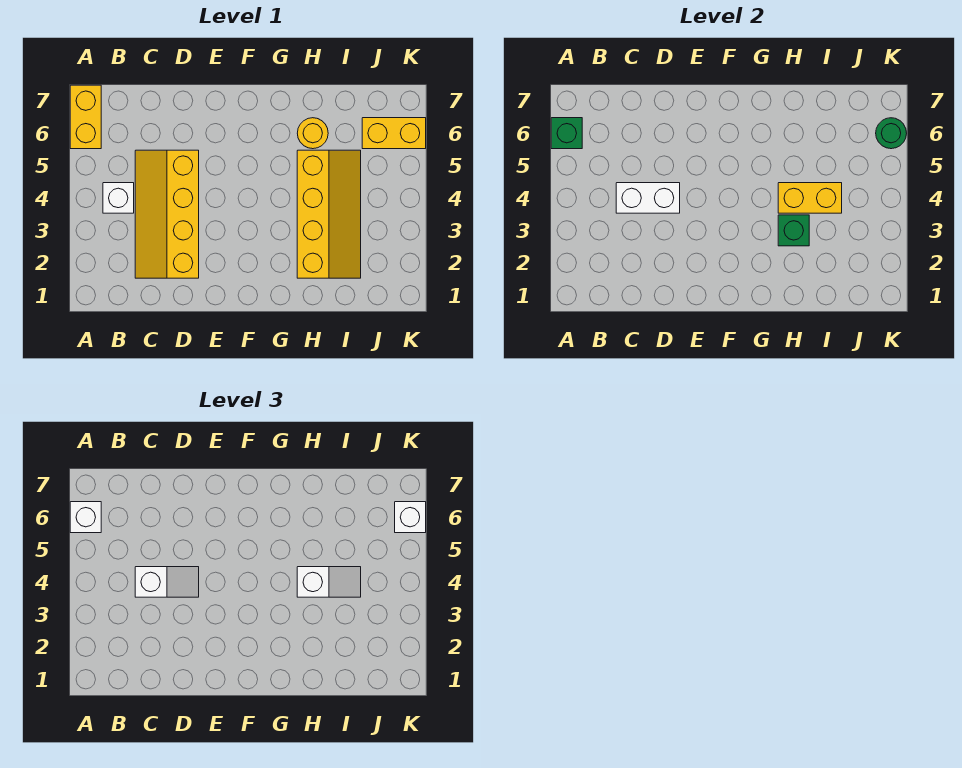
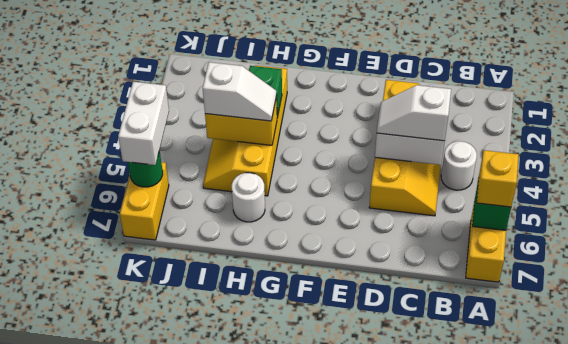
white 1x1 brick [70,502,101,533] -> yellow 1x1 brick [477,150,519,207]
white 1x1 brick [103,183,134,213] -> white 1x1 round brick [441,141,477,190]
white 1x2 slope [297,567,361,597] -> white 1x2 slope turned to [203,62,277,121]
yellow 1x1 round brick [297,118,328,149] -> white 1x1 round brick [232,173,265,222]
yellow 1x2 brick [362,118,426,149] -> yellow 1x2 brick turned to [120,162,169,240]
white 1x1 brick [395,502,426,533] -> white 1x2 brick [118,82,169,165]

